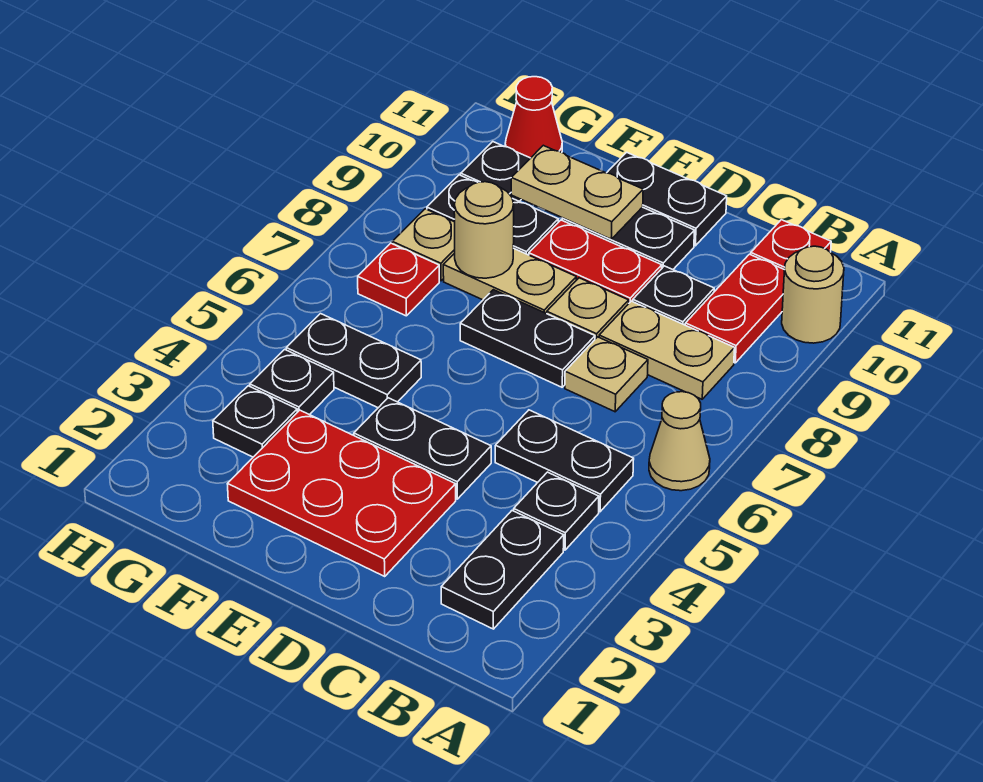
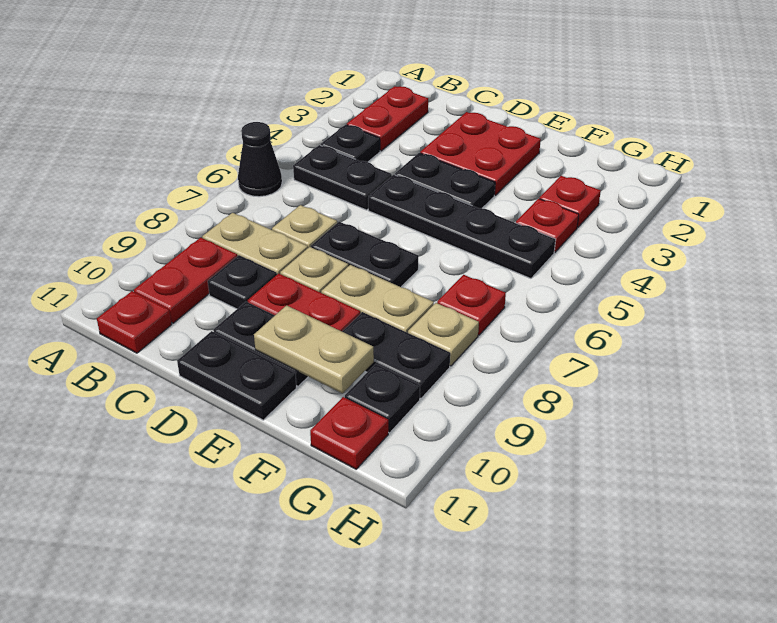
tan 1x1 cone [649,392,710,491] -> black 1x1 cone [238,122,282,197]
tan 1x1 round brick [782,246,844,343] -> none
black 1x2 plate [441,511,564,629] -> red 1x2 plate [347,86,428,151]
red 2x3 plate [228,410,456,576] -> red 2x2 plate [420,112,541,195]
black 1x2 plate [286,314,421,408] -> black 1x4 plate [368,175,556,279]
tan 1x1 round brick [454,182,514,278] -> none
black 1x1 plate [213,386,297,457] -> red 1x1 plate [539,176,601,227]
black 1x1 plate [250,349,334,415] -> red 1x1 plate [516,199,579,252]
red 1x1 cone [505,77,562,158] -> red 1x1 plate [310,397,388,469]

